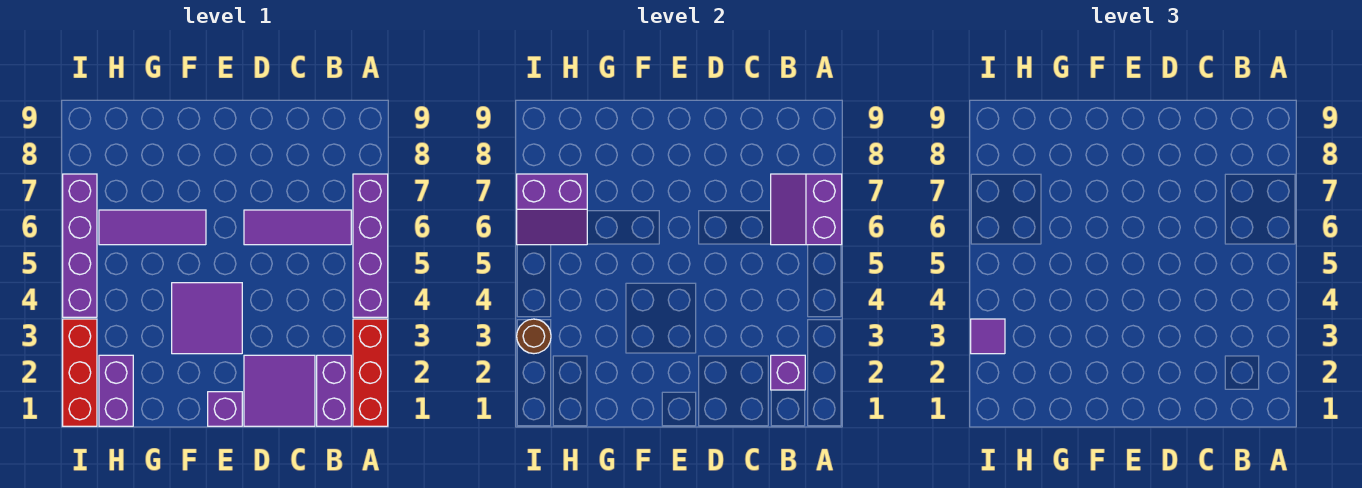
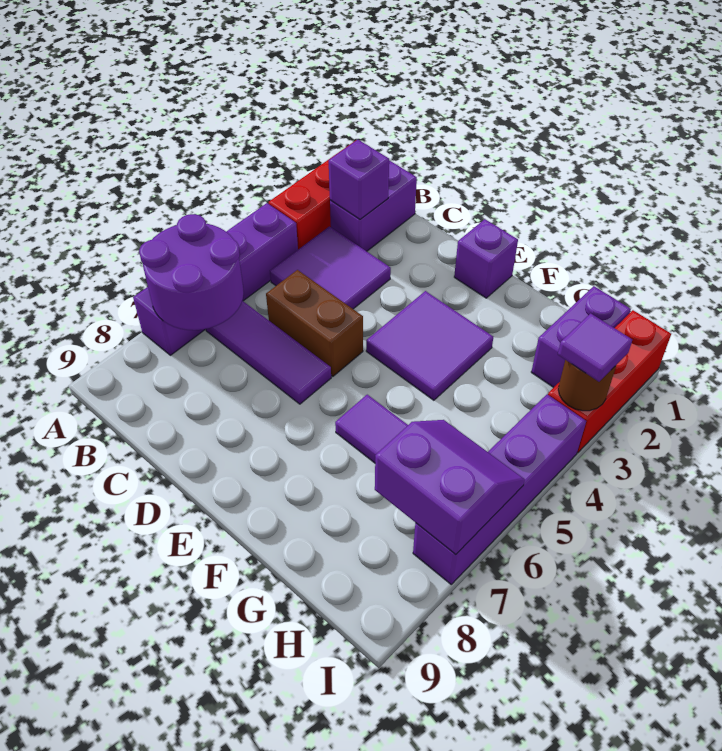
purple 2x2 slope [771,174,842,245] -> purple 2x2 round brick [139,214,244,330]
purple 2x2 tile [244,355,315,426] -> purple 2x2 tile moved to [270,227,391,309]
none -> brown 1x2 brick [266,270,363,377]

